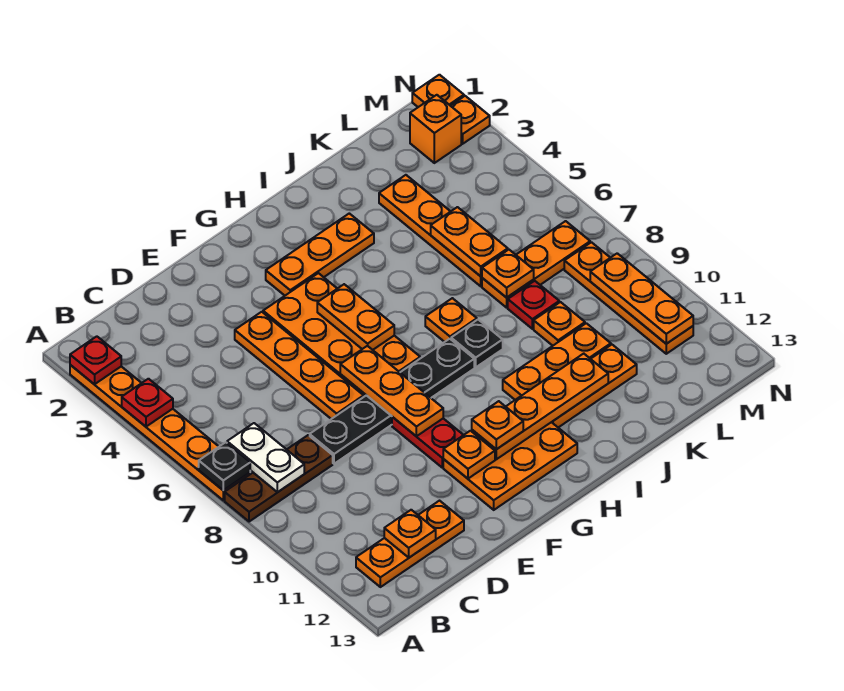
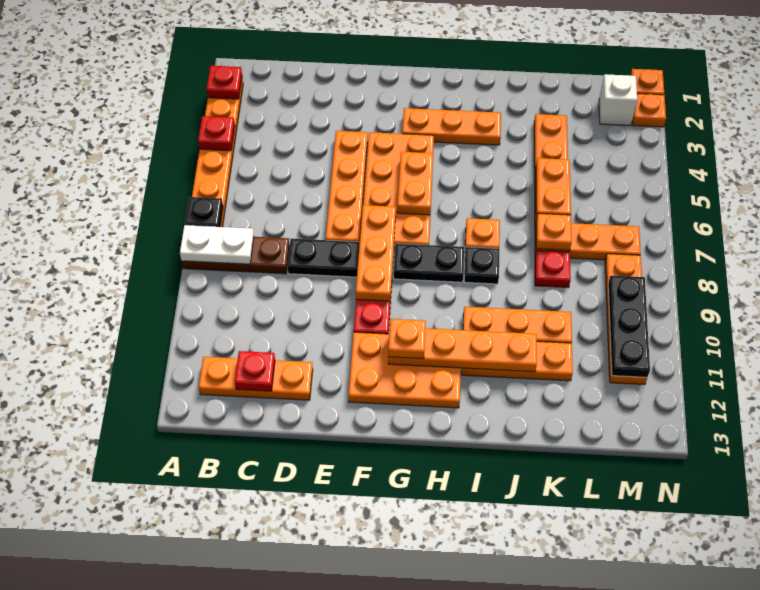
white 1x2 plate [227,423,304,492] -> white 1x2 plate turned to [180,225,254,264]
orange 1x1 plate [384,510,436,558] -> red 1x1 plate [235,351,275,391]
orange 1x1 plate [443,431,495,479] -> none
orange 1x1 plate [534,302,585,346] -> none
orange 1x1 brick [410,95,461,163] -> white 1x1 brick [599,74,637,125]
orange 1x3 plate [590,253,693,344] -> black 1x3 plate [608,276,650,377]

